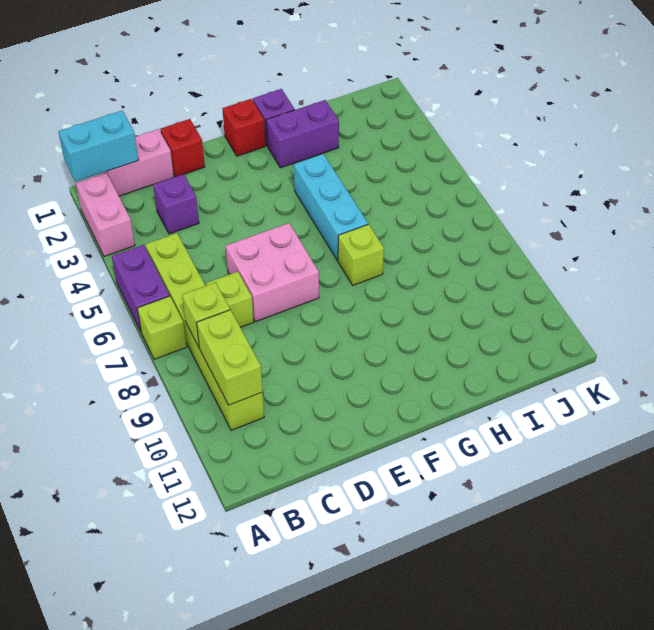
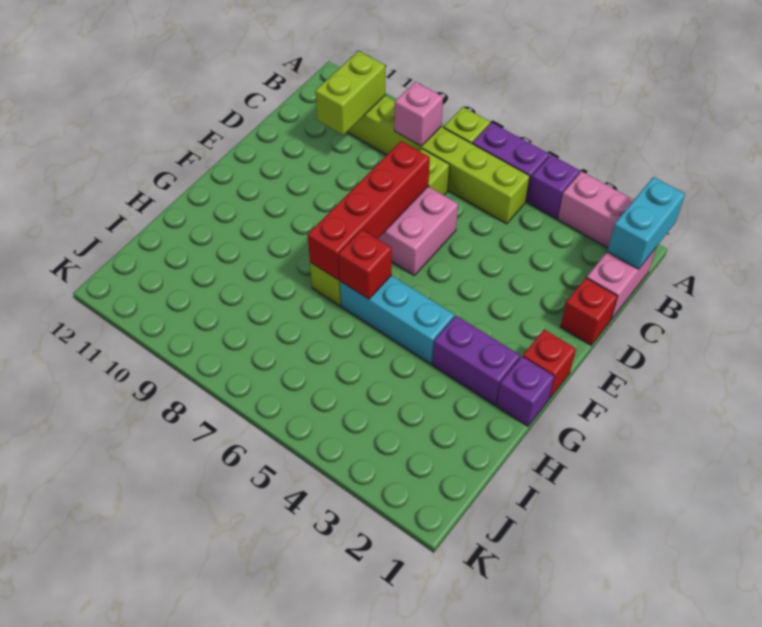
lime 1x1 brick [182,282,230,348] -> pink 1x1 brick [394,82,443,146]
lime 1x2 brick [197,310,263,405] -> lime 1x2 brick turned to [315,51,385,135]
purple 1x1 brick [153,174,199,234] -> purple 1x1 brick moved to [528,155,580,218]
none -> red 1x4 brick [308,141,430,280]
purple 1x2 brick [266,100,339,168] -> purple 1x2 brick turned to [432,316,520,405]
none -> red 1x1 brick [339,230,392,299]

